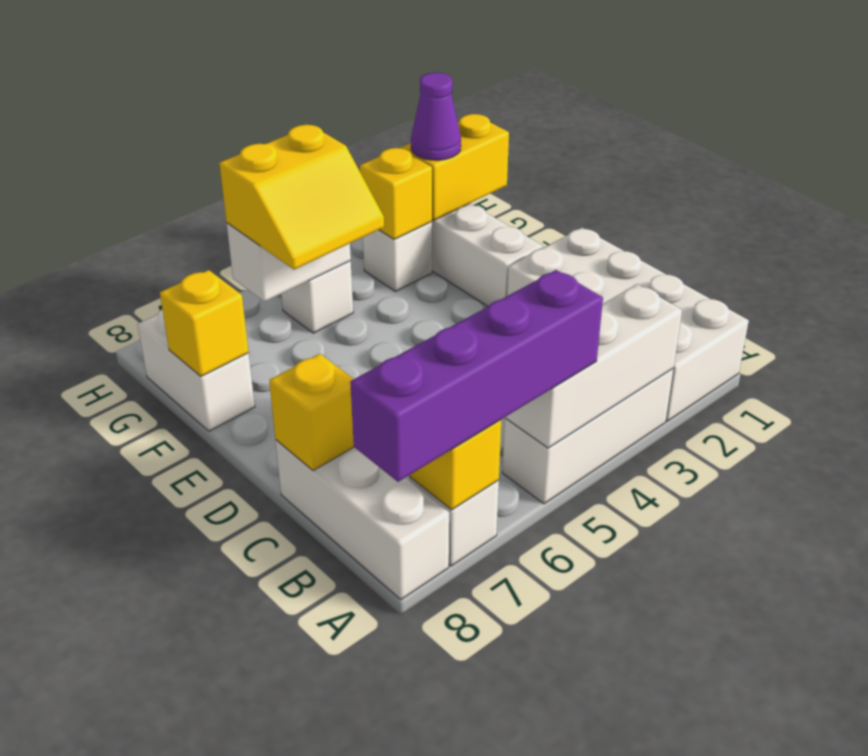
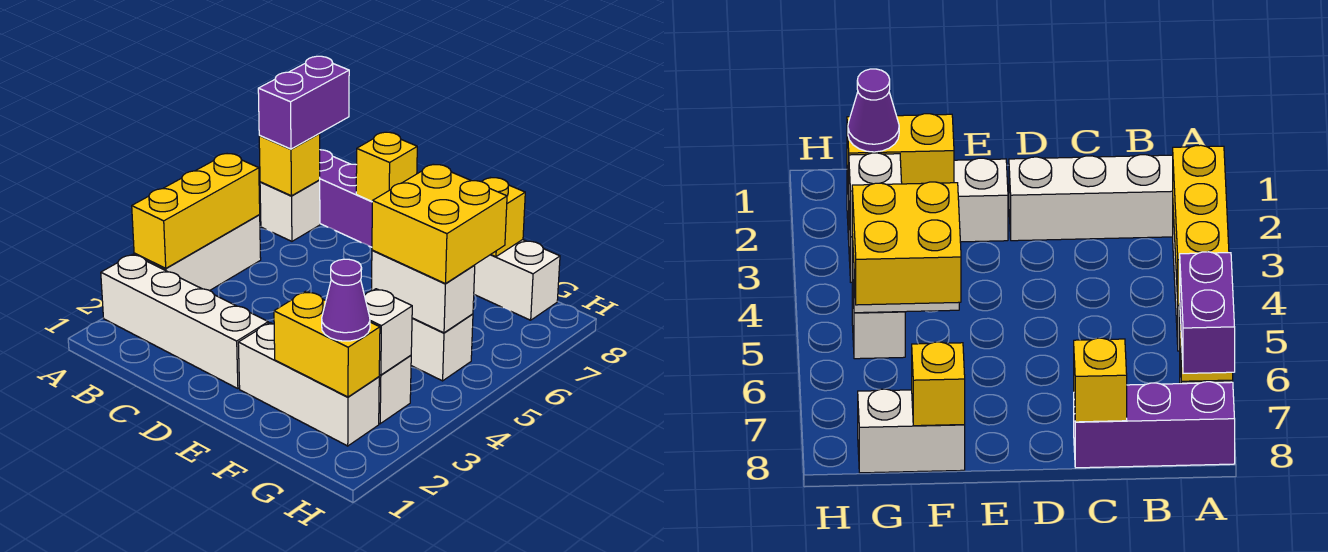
white 2x4 brick [507,228,749,421] -> white 1x4 brick [101,254,268,389]
white 1x3 brick [505,284,682,448] -> yellow 1x3 brick [132,154,260,268]
purple 1x4 brick [350,270,603,482] -> purple 1x2 brick [258,56,349,149]
white 1x3 brick [275,440,449,600] -> purple 1x3 brick [320,150,372,247]
yellow 2x2 slope [219,125,384,270] -> yellow 2x2 brick [372,165,507,284]
yellow 1x2 brick [401,114,509,220] -> yellow 1x2 brick turned to [274,291,380,397]
yellow 1x1 brick [360,148,432,239] -> white 1x1 brick [365,289,412,375]
white 1x2 brick [227,223,351,302] -> white 1x2 brick turned to [372,250,475,333]

